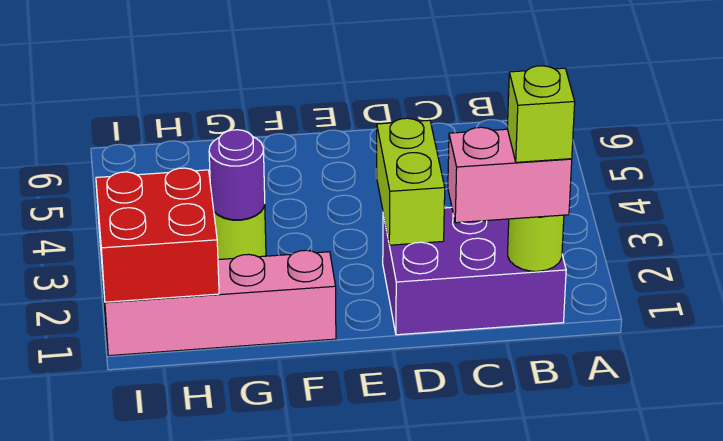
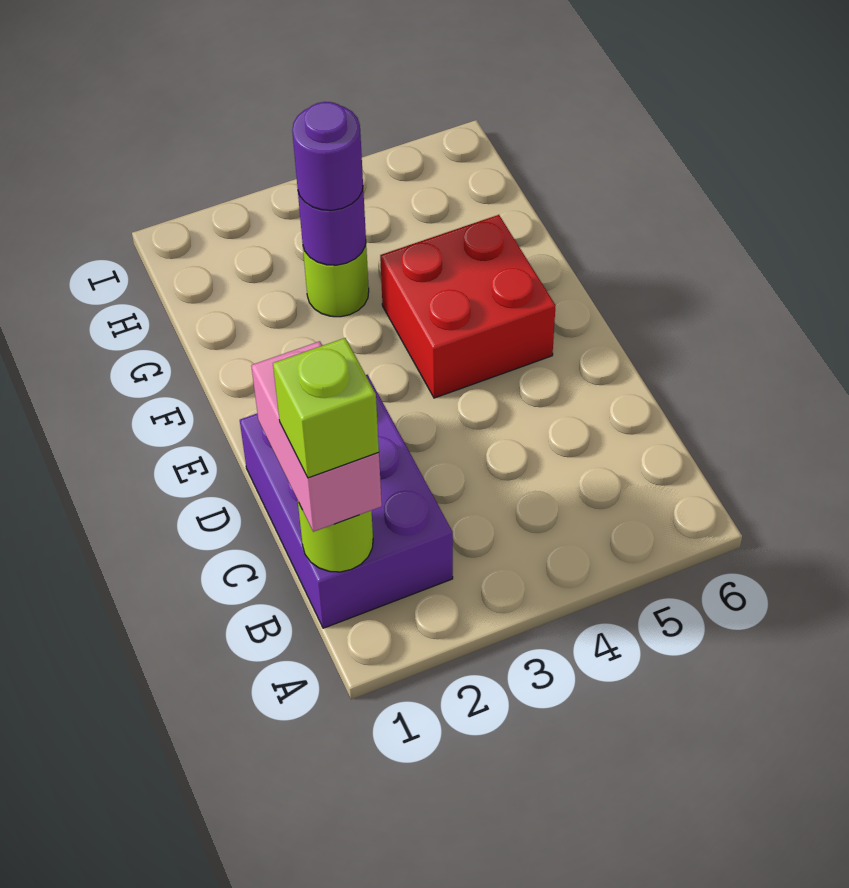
lime 1x2 brick [376,118,445,245] -> none
pink 1x4 brick [103,250,336,356] -> none
none -> purple 1x1 round brick [292,102,363,210]
red 2x2 brick [96,168,219,302] -> red 2x2 brick moved to [380,215,556,398]

